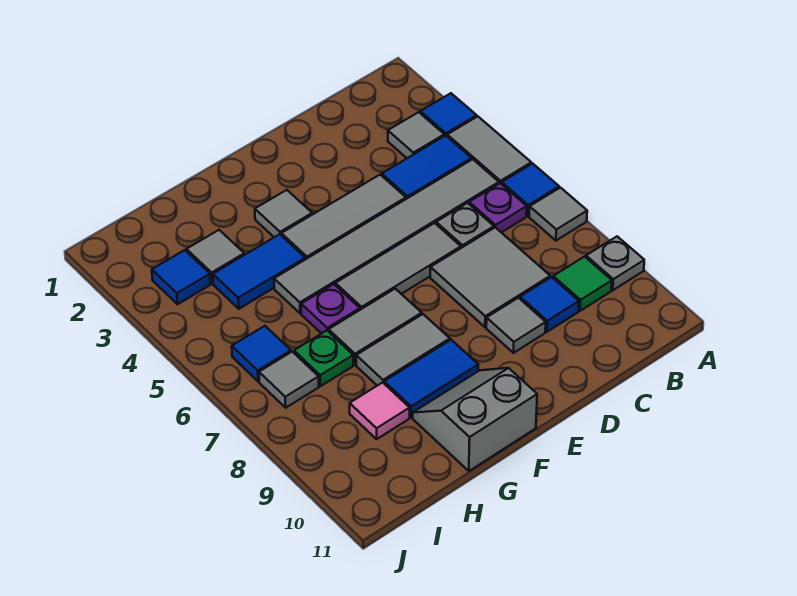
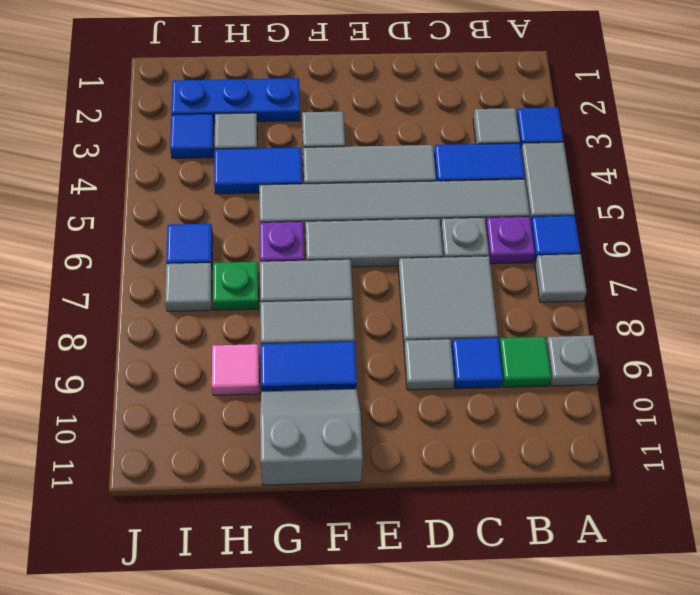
none -> blue 1x3 plate [171,78,300,123]

